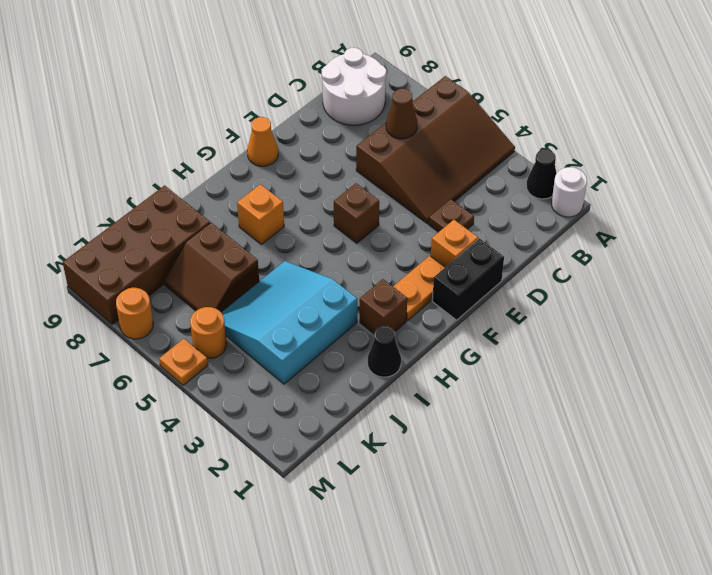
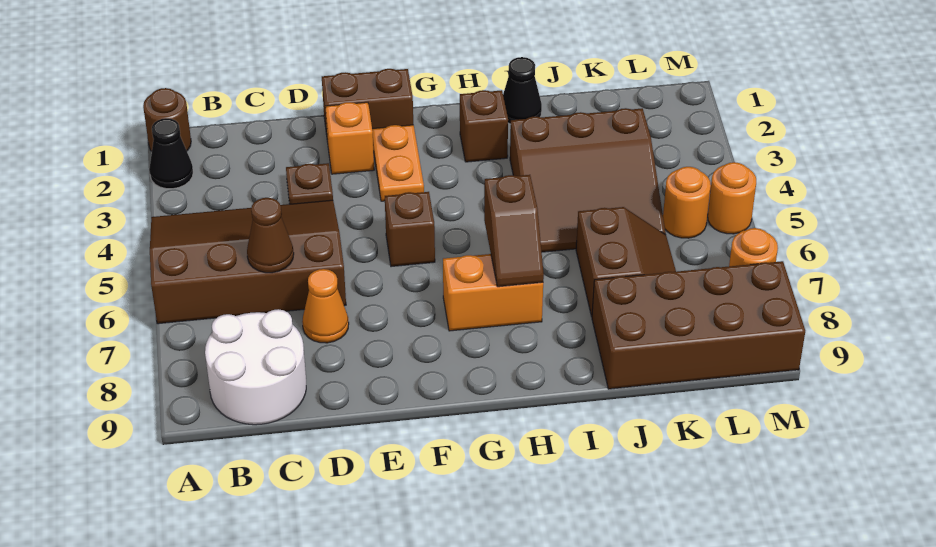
white 1x1 round brick [552,167,587,217] -> brown 1x1 round brick [143,88,191,151]
black 1x2 brick [432,239,504,320] -> brown 1x2 brick [322,69,413,142]
orange 1x2 plate [393,256,445,321] -> orange 1x2 plate turned to [372,125,424,201]
orange 1x1 cone [247,117,278,166] -> orange 1x1 cone moved to [302,269,349,343]
none -> brown 1x2 slope [484,175,544,287]
orange 1x1 brick [237,184,284,244] -> orange 1x2 brick [443,254,543,331]
cyan 3x3 slope [221,261,357,384] -> brown 3x3 slope [510,108,666,252]
orange 1x1 plate [159,339,208,385] -> orange 1x1 round brick [708,162,756,234]

